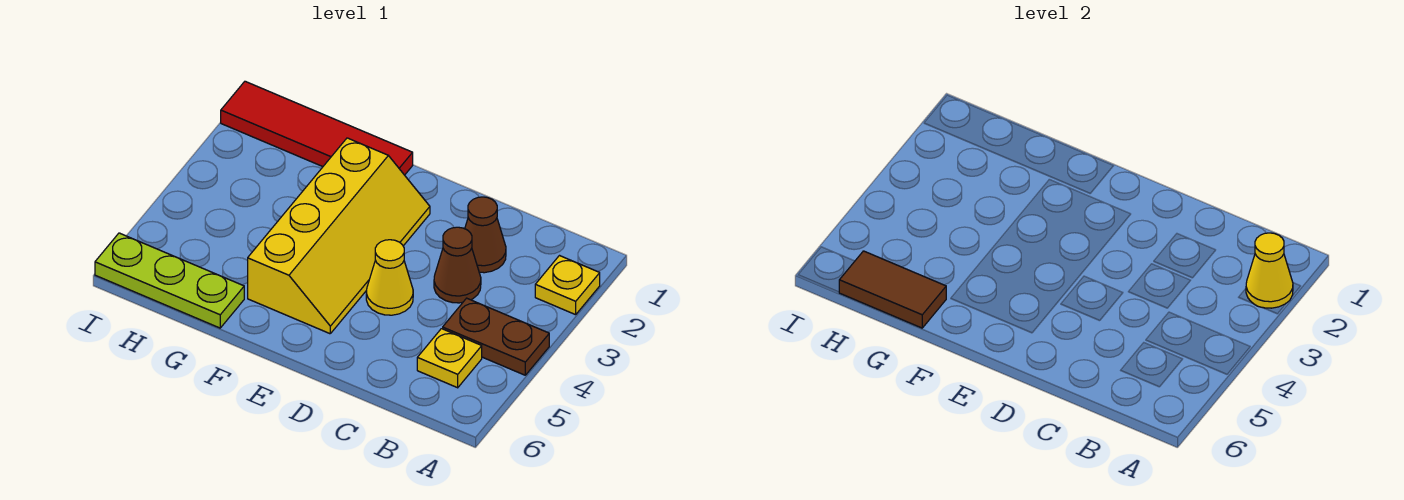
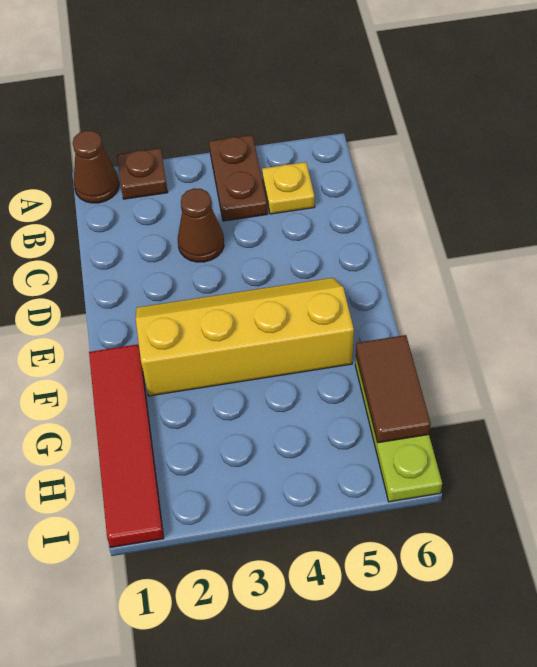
yellow 1x1 plate [535,256,600,315] -> brown 1x1 plate [117,148,168,199]
yellow 1x1 cone [1246,233,1293,308] -> none
brown 1x1 cone [465,197,506,273] -> brown 1x1 cone moved to [73,131,119,203]
yellow 1x1 cone [366,240,413,315] -> none

